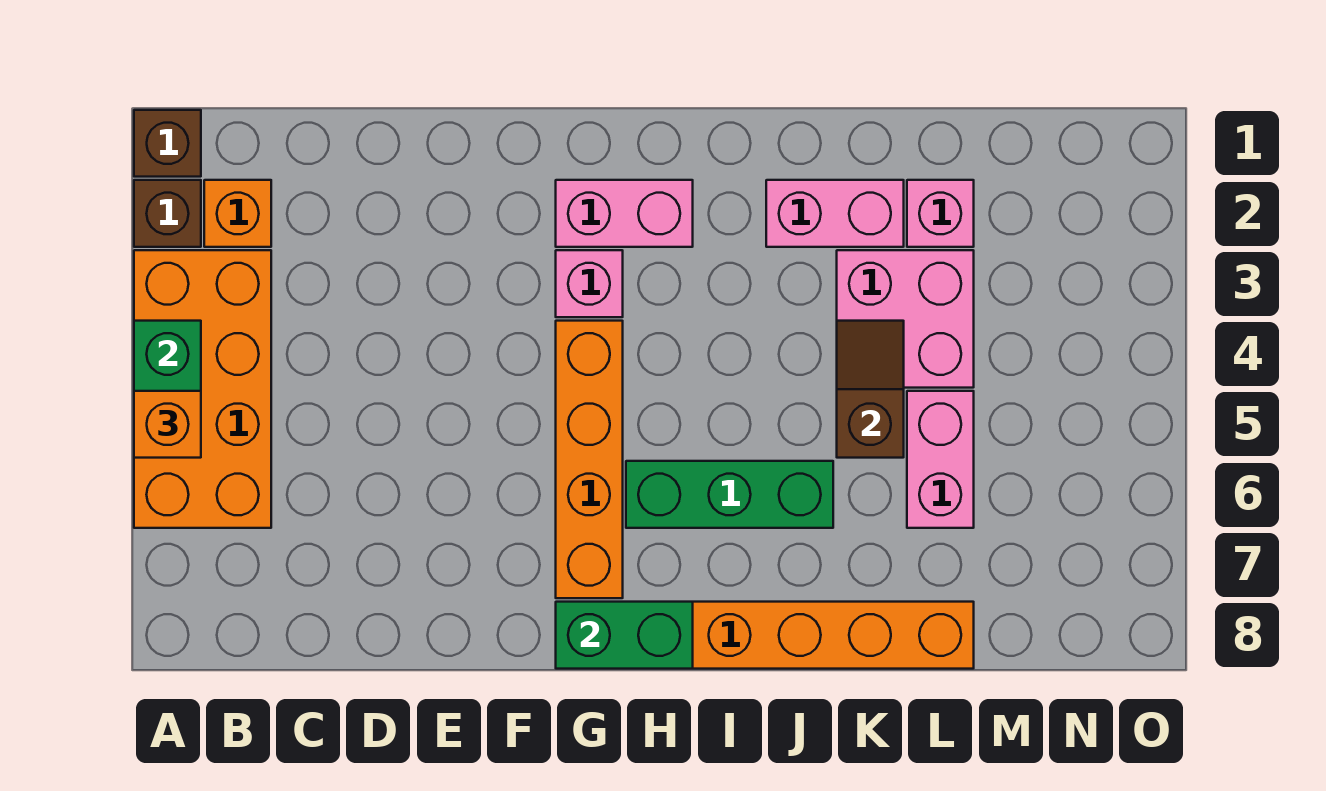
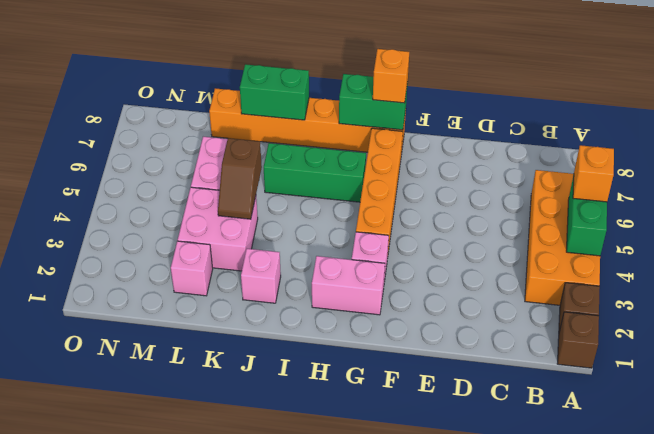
orange 1x1 brick [204,180,271,247] -> orange 1x1 brick moved to [373,49,409,103]
pink 1x2 brick [766,180,904,247] -> pink 1x1 brick [241,249,281,303]
none -> green 1x2 brick [240,64,309,120]

